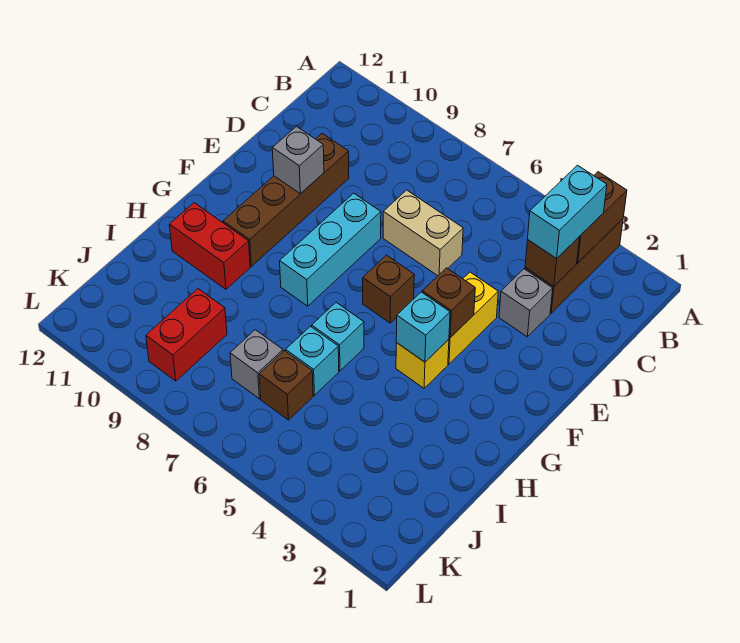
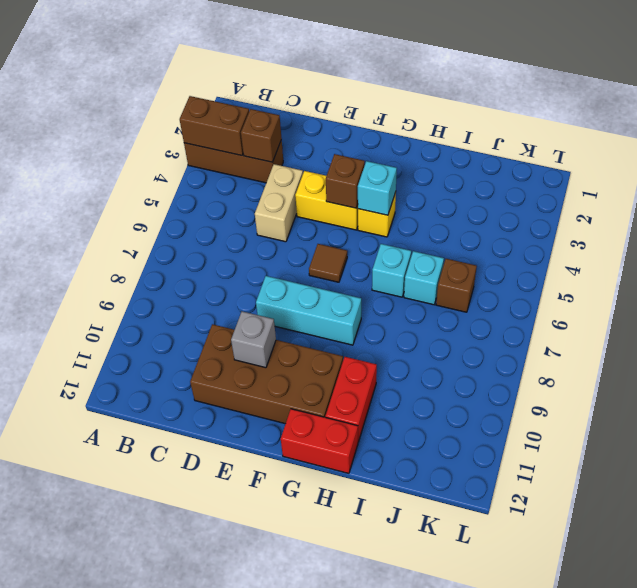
cyan 1x2 brick [528,165,607,259] -> none
grey 1x1 brick [499,269,553,337] -> none
tan 1x2 brick [383,190,463,276] -> tan 1x2 brick moved to [255,164,303,242]
brown 1x4 brick [223,133,349,266] -> brown 2x4 brick [190,324,343,424]
brown 1x1 brick [363,255,414,323] -> brown 1x1 tile [309,244,347,282]
grey 1x1 brick [230,330,283,399] -> none
red 1x2 brick [146,289,227,381] -> red 1x2 brick moved to [281,409,358,473]

